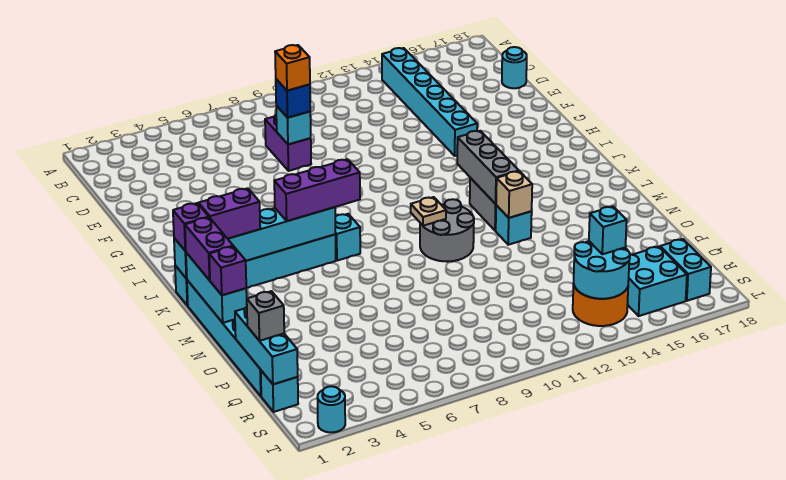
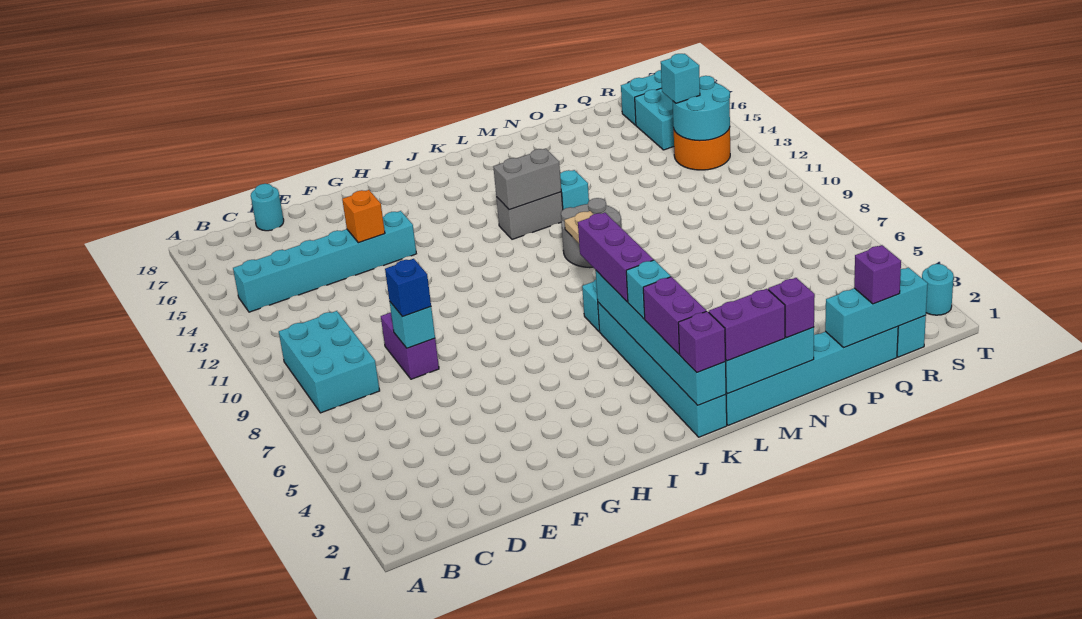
none -> cyan 2x3 brick [279,311,380,413]
purple 1x2 brick [265,115,311,171] -> purple 1x2 brick turned to [381,313,439,379]
orange 1x1 brick [275,45,310,91] -> orange 1x1 brick moved to [342,190,385,243]
grey 1x3 brick [457,131,519,204] -> grey 1x2 brick [493,149,561,210]
none -> cyan 1x1 brick [626,260,671,319]
tan 1x1 brick [496,171,532,218] -> none
grey 1x1 brick [247,291,284,341] -> purple 1x1 brick [854,245,901,304]

